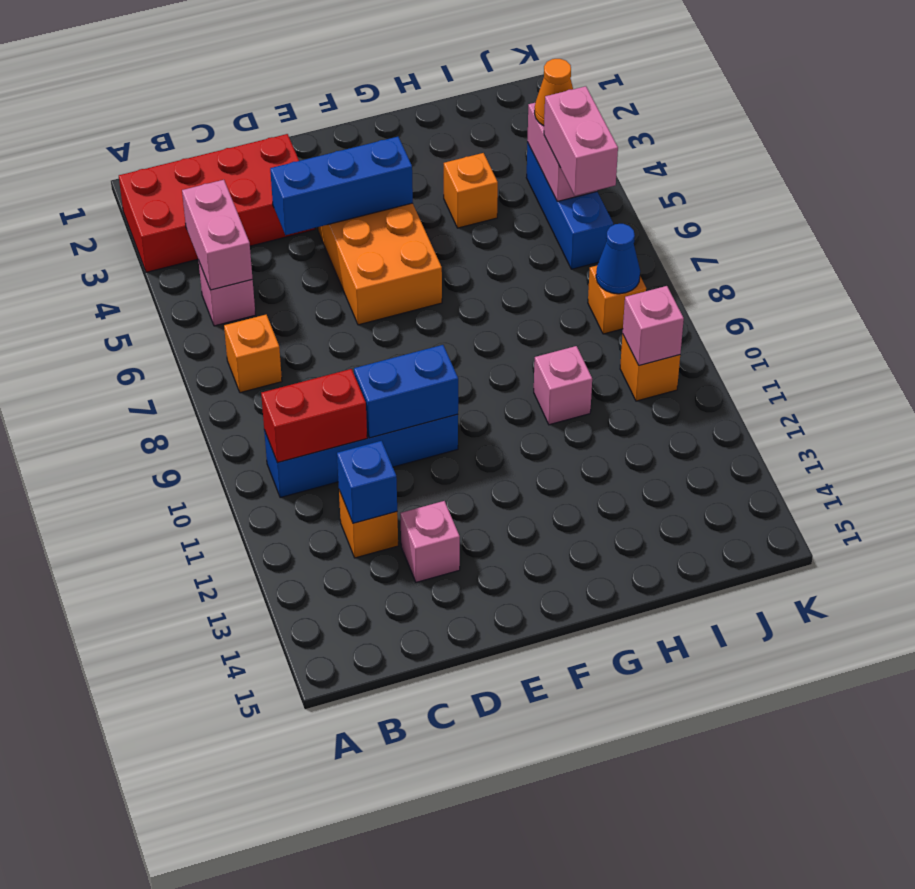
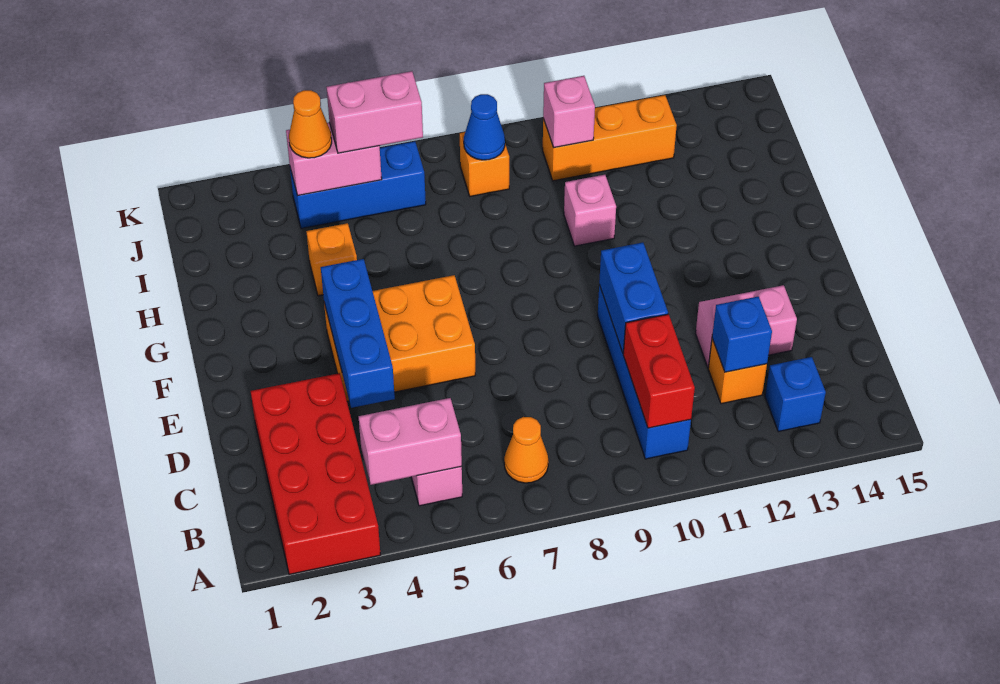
orange 1x1 brick [224,315,282,393] -> orange 1x1 cone [504,417,548,483]
none -> blue 1x1 brick [765,357,826,432]
pink 1x1 brick [400,501,460,582] -> pink 1x2 brick [696,285,797,367]
orange 1x1 brick [620,334,680,401] -> orange 1x3 brick [543,95,677,181]

